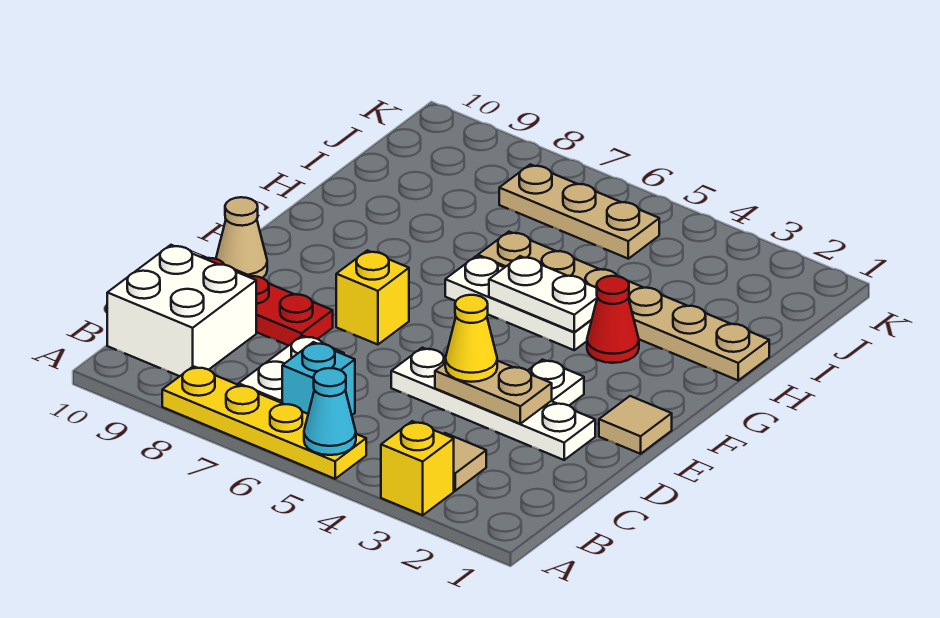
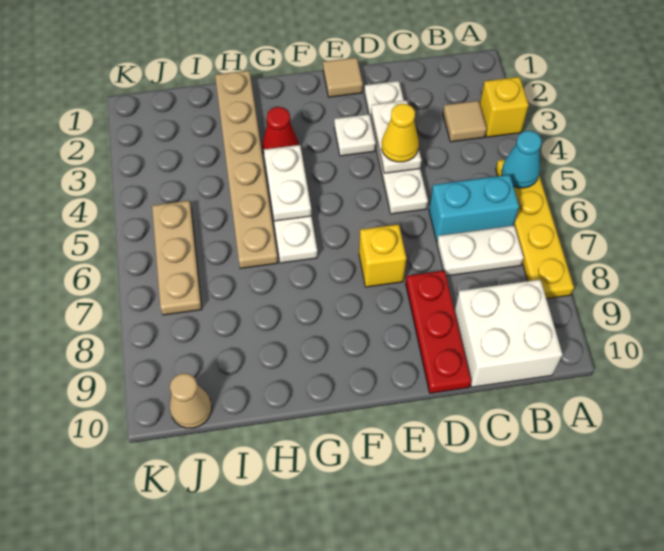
cyan 1x1 brick [282,342,355,415] -> cyan 1x2 brick [429,175,519,242]
tan 1x2 plate [435,361,552,424] -> white 1x2 plate [371,100,421,173]
tan 1x1 cone [216,197,267,278] -> tan 1x1 cone moved to [170,373,212,428]

